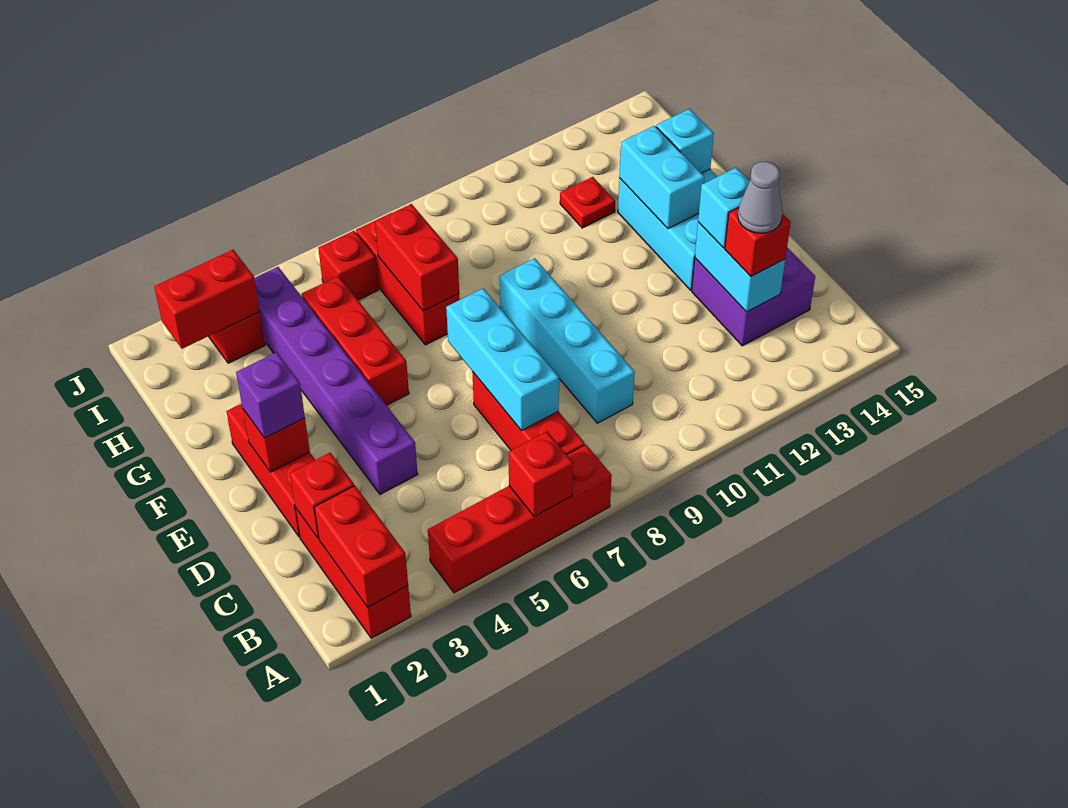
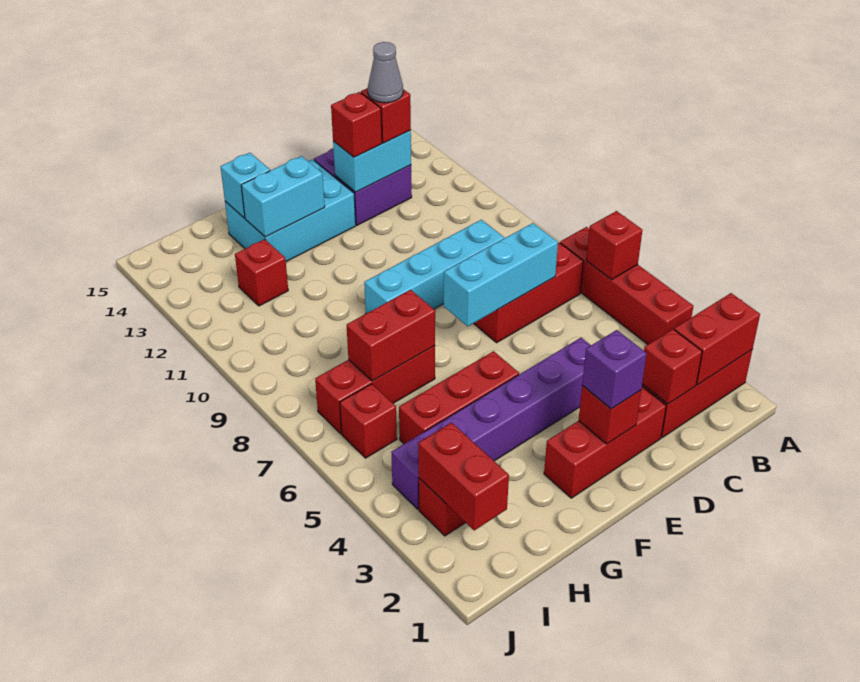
cyan 1x1 brick [698,168,750,248] -> red 1x1 brick [331,92,382,157]
red 1x1 plate [560,177,615,228] -> red 1x1 brick [235,239,288,306]

